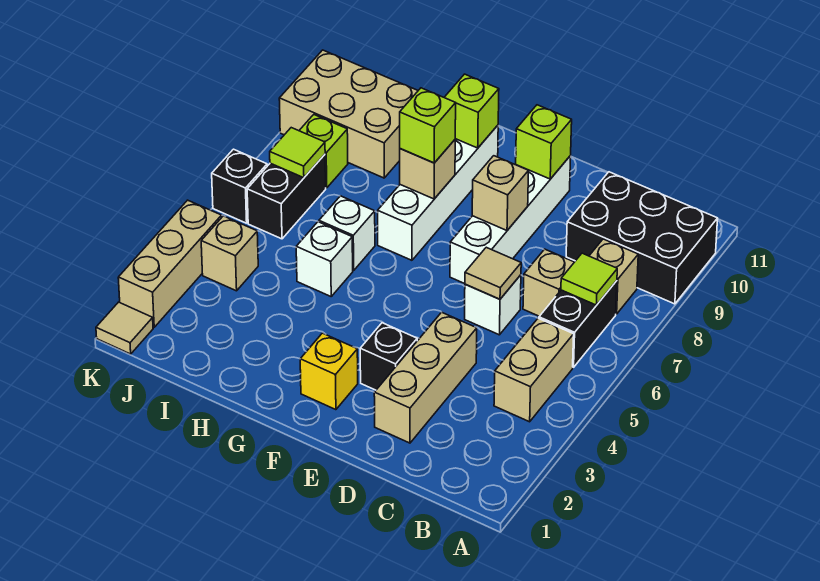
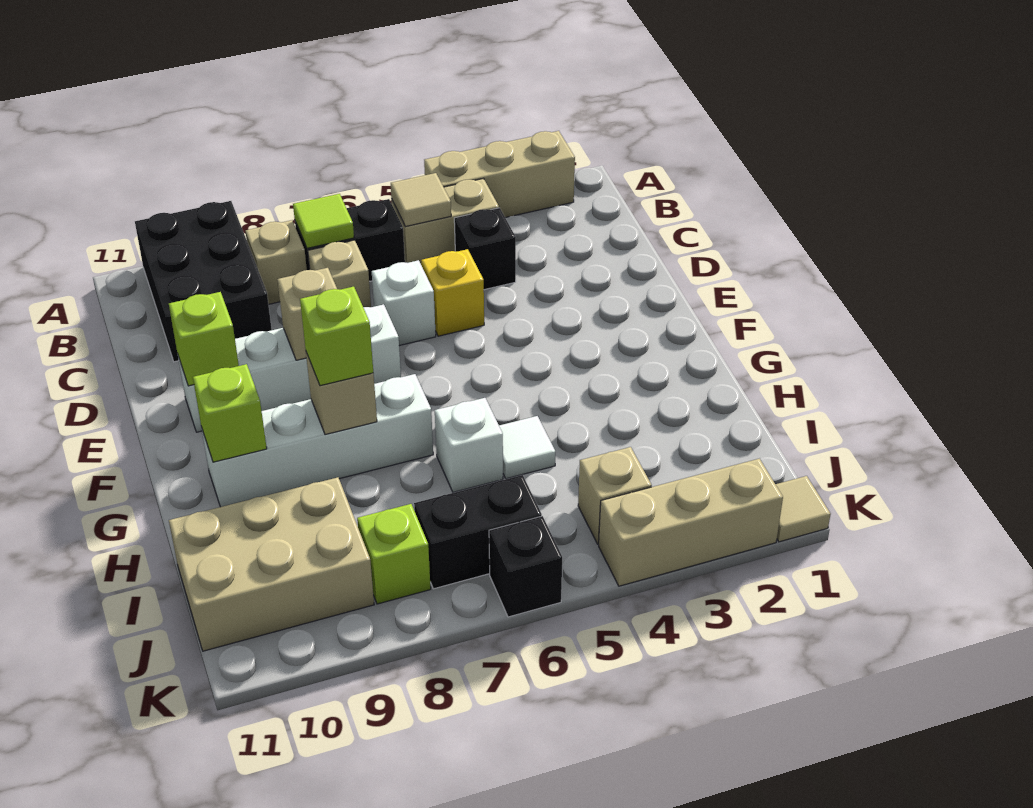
tan 1x3 brick [374,312,477,443] -> tan 1x3 brick moved to [424,131,575,218]
tan 1x1 tile [465,247,521,299] -> tan 1x1 tile moved to [391,173,451,227]
black 1x1 brick [360,323,417,390] -> black 1x1 brick moved to [454,208,516,290]
yellow 1x1 brick [300,333,358,410] -> yellow 1x1 brick moved to [421,249,484,336]
white 1x1 brick [296,222,353,296] -> white 1x1 tile [499,416,555,479]
tan 2x3 brick [279,50,418,178] -> tan 2x3 brick turned to [169,477,374,651]
lime 1x1 tile [270,128,325,178] -> none

